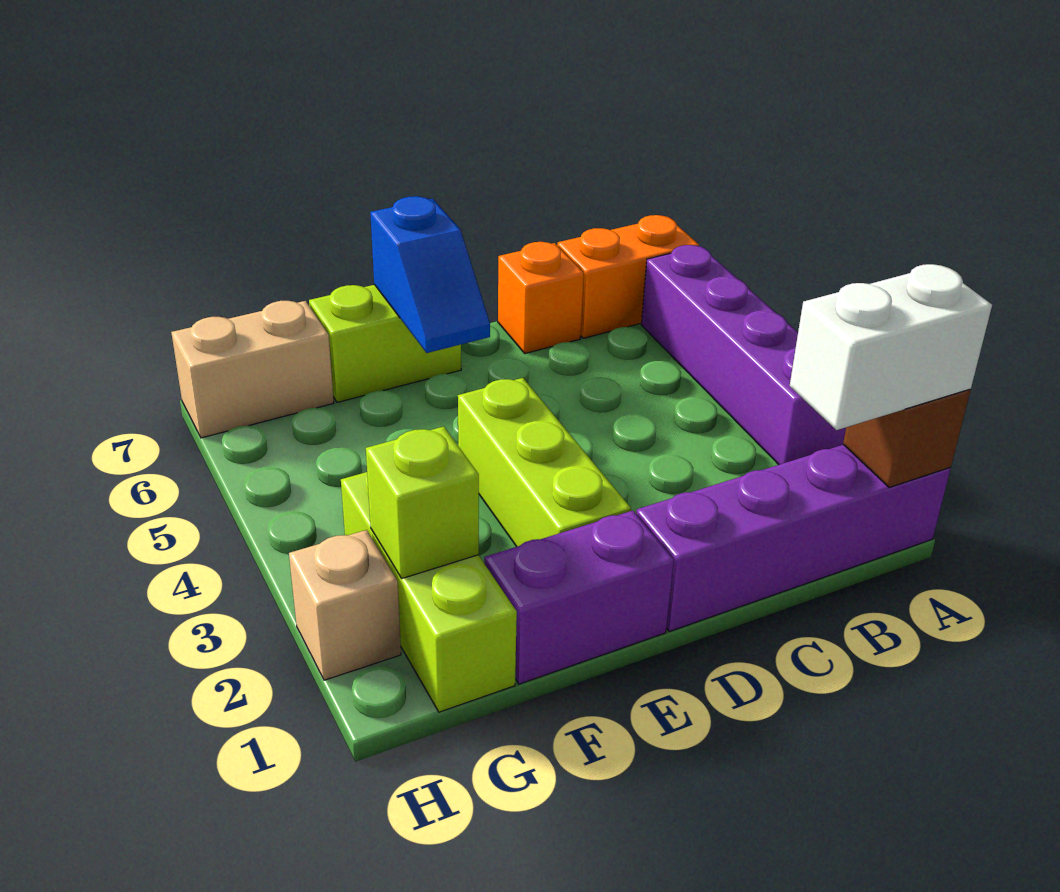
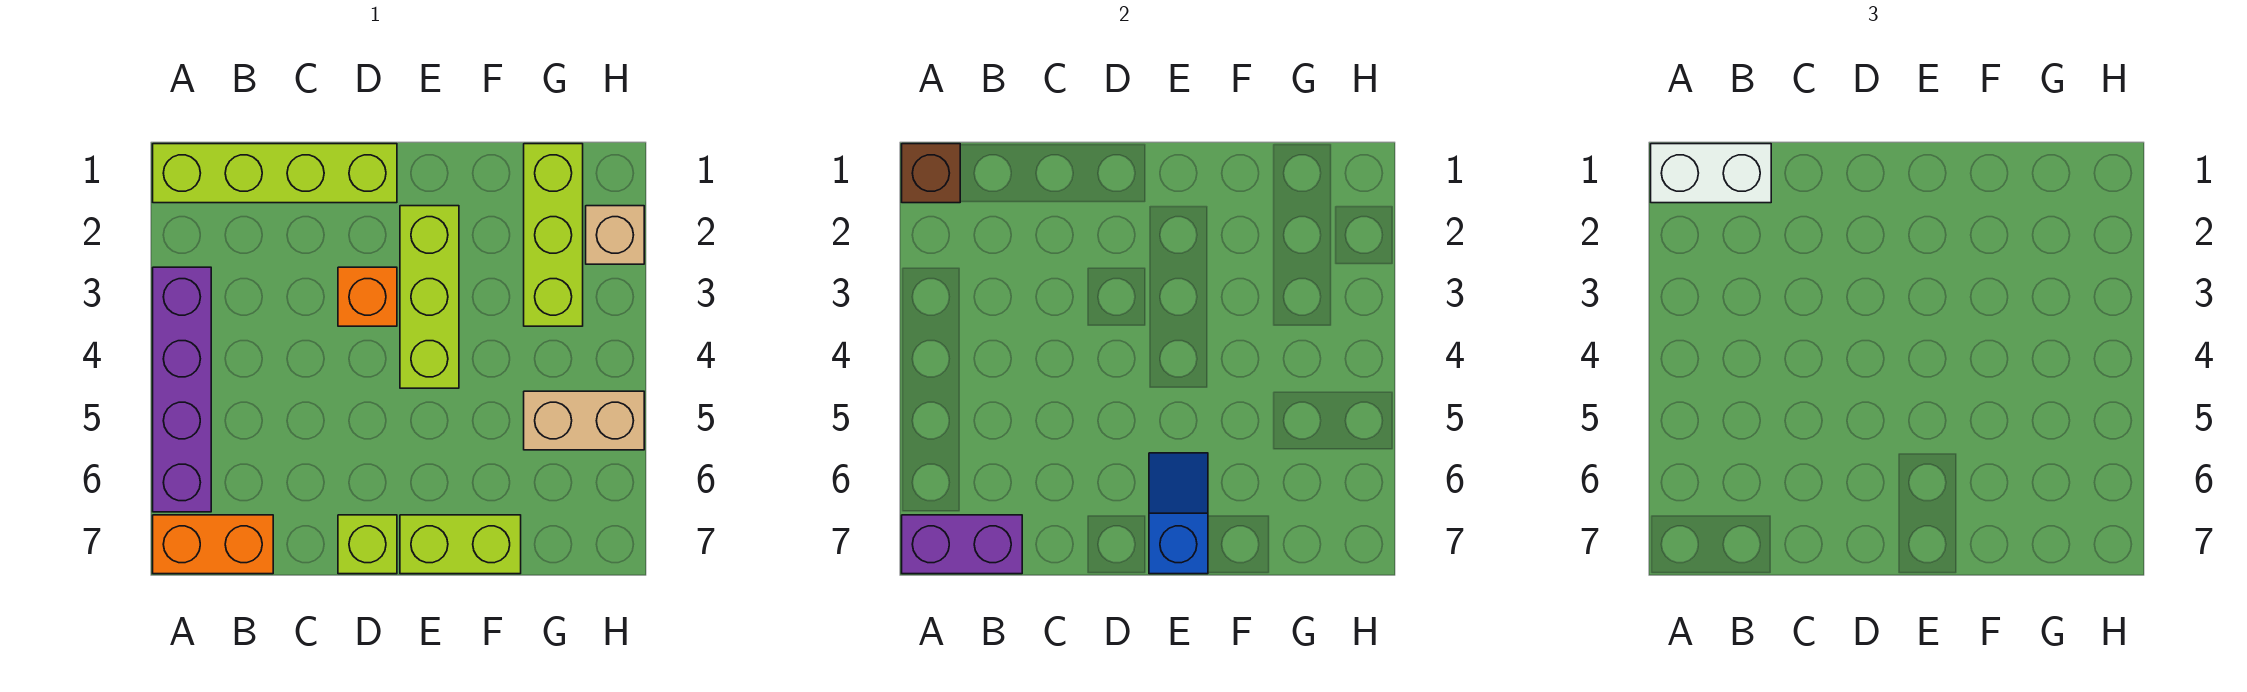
purple 1x4 brick [636,445,951,631] -> lime 1x4 brick [153,144,397,203]
orange 1x1 brick [498,242,584,354] -> orange 1x1 brick moved to [338,267,397,326]
purple 1x2 brick [484,511,674,684] -> purple 1x2 brick moved to [902,515,1022,574]
lime 1x1 brick [366,426,479,578] -> lime 1x1 brick moved to [338,515,397,574]
tan 1x2 brick [171,301,334,438] -> tan 1x2 brick moved to [524,391,644,450]

